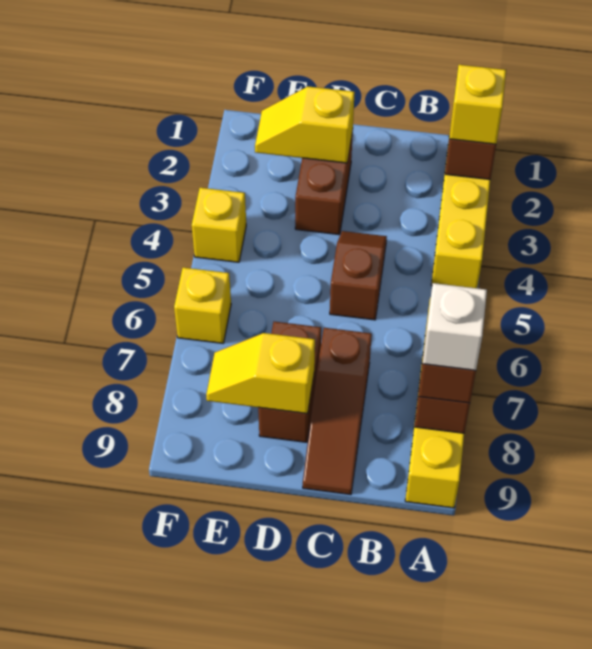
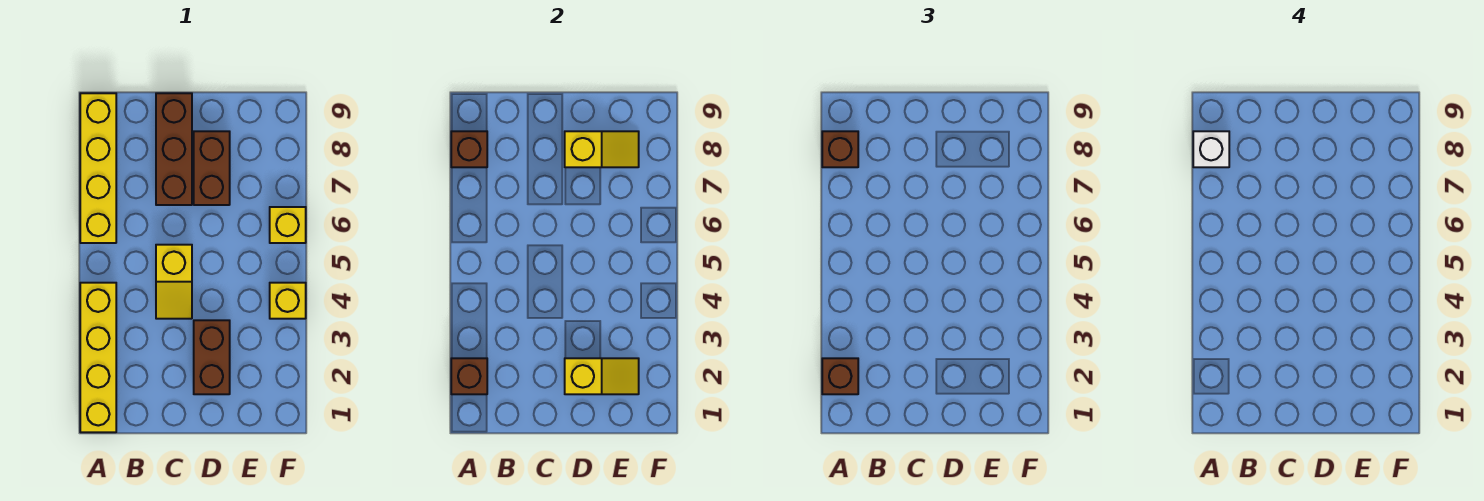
yellow 1x1 brick [449,65,506,144] -> brown 1x1 brick [822,358,858,394]
brown 1x2 slope [330,231,387,320] -> yellow 1x2 slope [156,245,192,319]
brown 1x3 slope [303,328,372,495] -> brown 1x3 brick [156,93,192,205]

